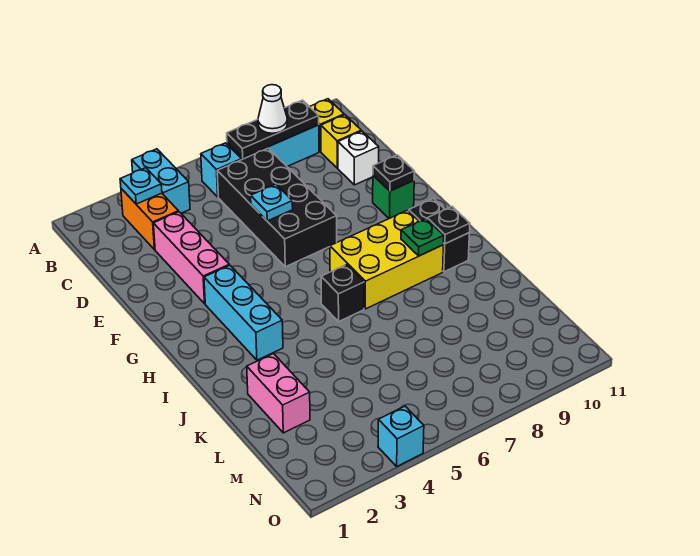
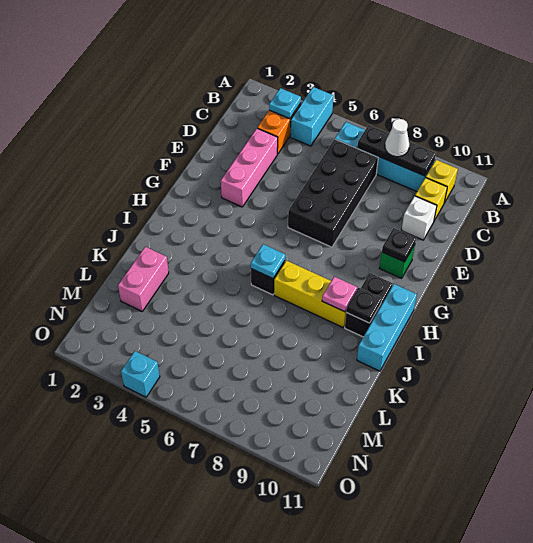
cyan 1x1 plate [251,184,293,221] -> cyan 1x1 plate moved to [251,244,285,279]
cyan 1x3 brick [204,265,283,360] -> cyan 1x3 brick moved to [357,284,417,371]
yellow 2x3 brick [330,210,444,309] -> yellow 1x3 brick [274,261,347,328]
green 1x1 plate [401,219,444,256] -> pink 1x1 plate [322,277,357,312]

